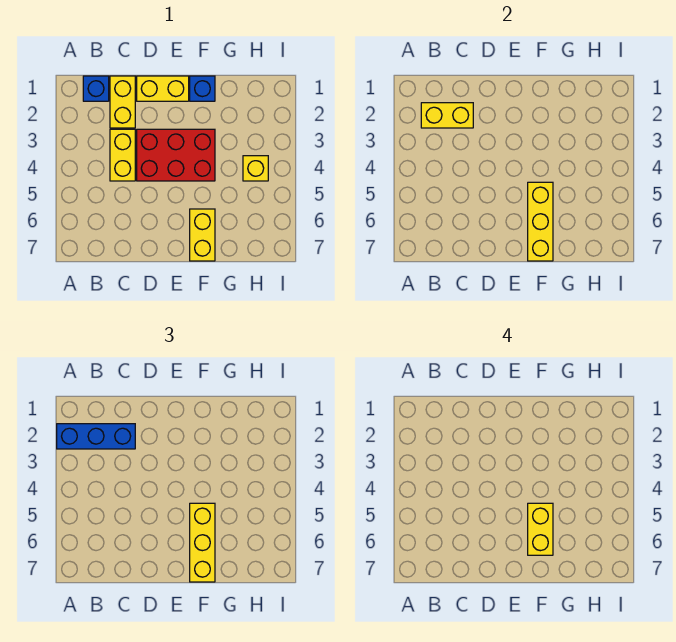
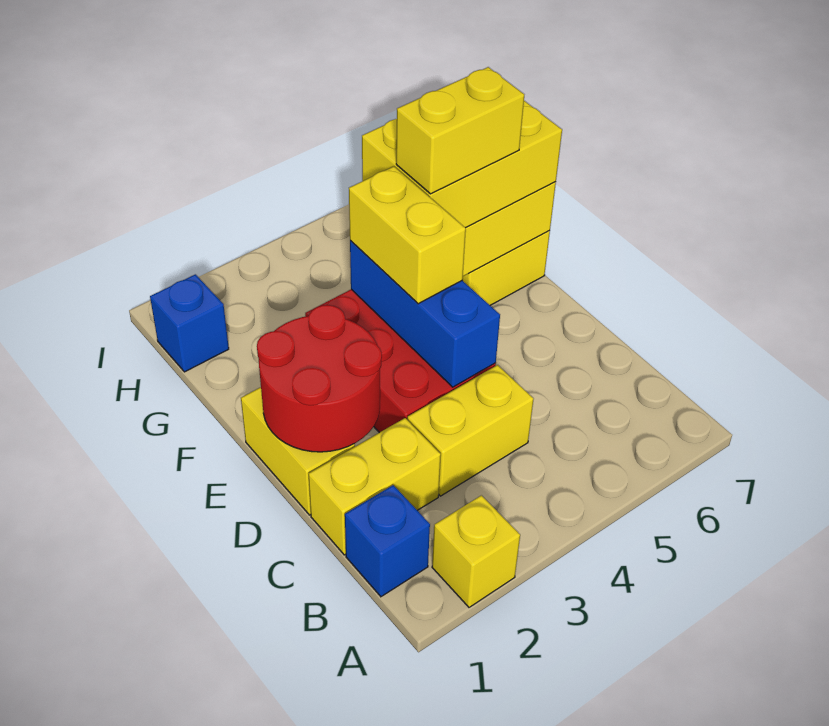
blue 1x3 brick [57,424,135,449] -> blue 1x3 brick moved to [350,240,500,387]
yellow 1x2 brick [421,103,473,128] -> yellow 1x2 brick moved to [349,166,466,304]
none -> red 2x2 round brick [257,305,382,452]
blue 1x1 brick [190,76,215,101] -> blue 1x1 brick moved to [150,274,229,372]
yellow 1x3 brick [190,503,215,582] -> yellow 2x3 brick [362,101,562,228]
yellow 1x1 brick [243,156,268,181] -> yellow 1x1 brick moved to [432,495,520,607]

